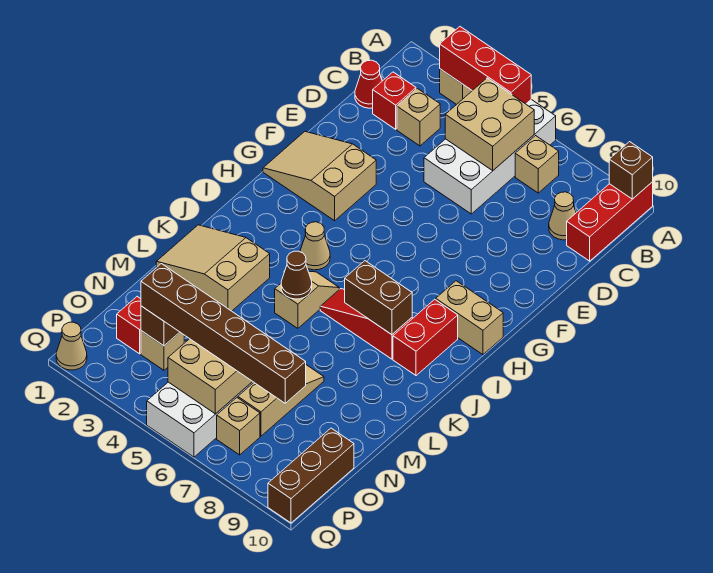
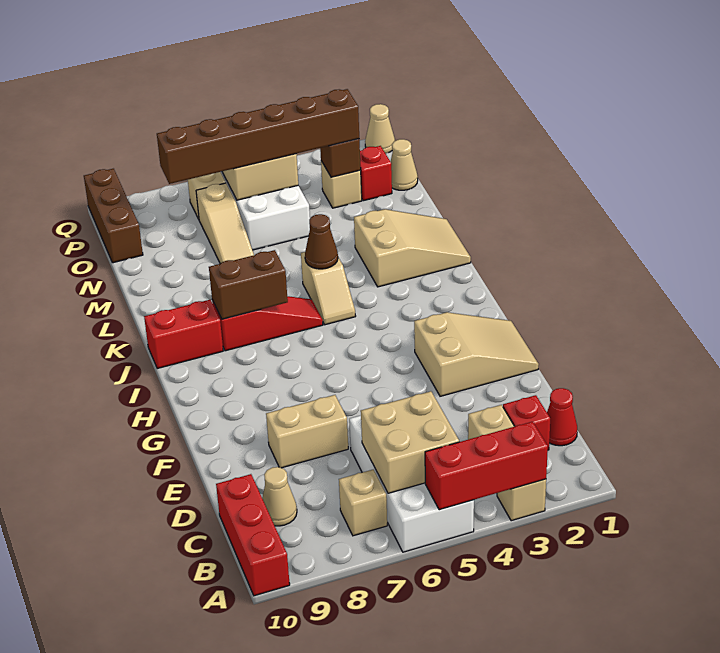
brown 1x1 brick [609,142,653,199] -> none
tan 1x2 brick [436,281,503,355] -> tan 1x2 brick moved to [266,395,348,468]
tan 1x1 cone [300,222,330,270] -> tan 1x1 cone moved to [390,139,418,190]
red 1x2 brick [393,299,458,376] -> red 1x2 brick turned to [144,300,223,369]

